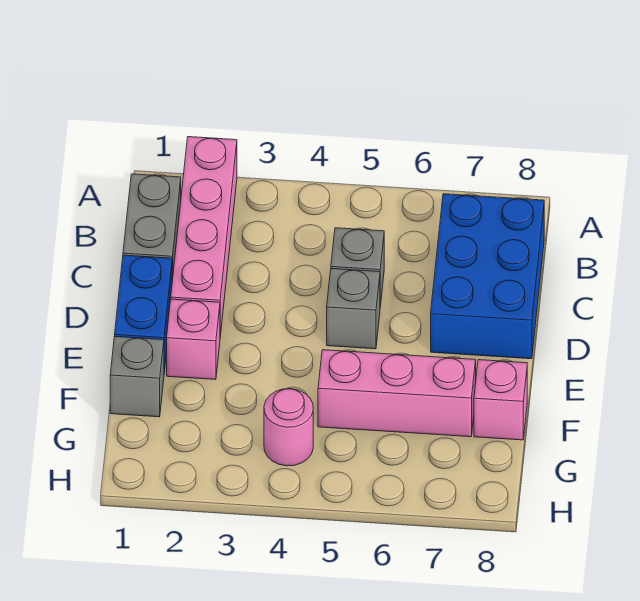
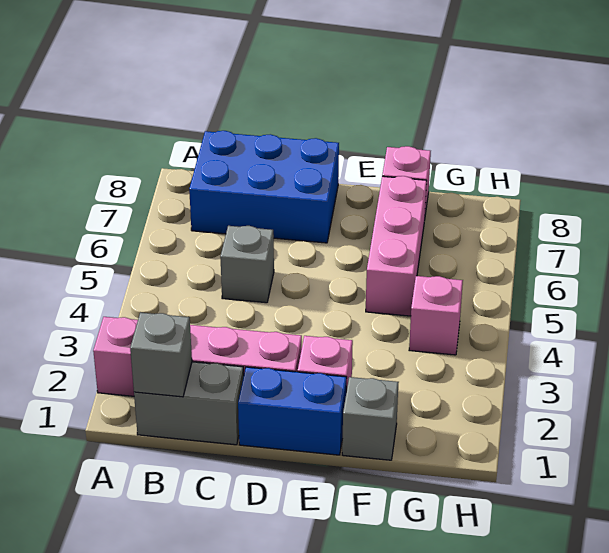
grey 1x1 brick [327,268,380,349] -> grey 1x1 brick moved to [130,313,192,397]
pink 1x1 round brick [264,389,313,466] -> pink 1x1 brick [409,276,463,355]

